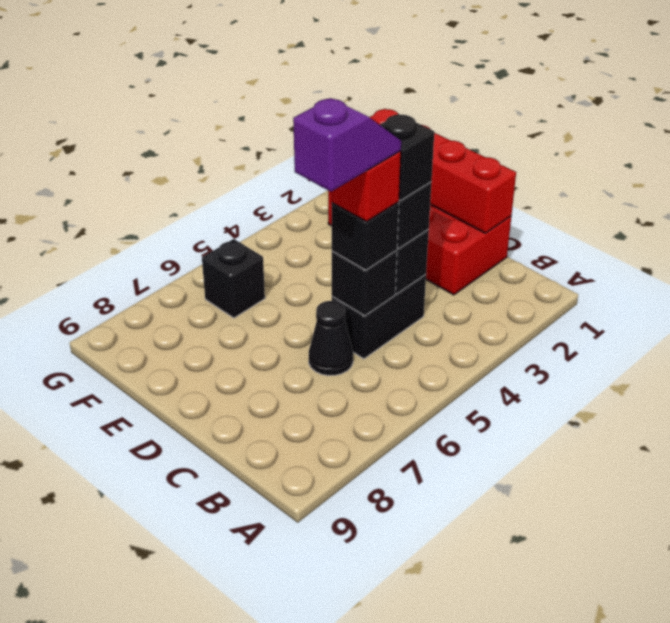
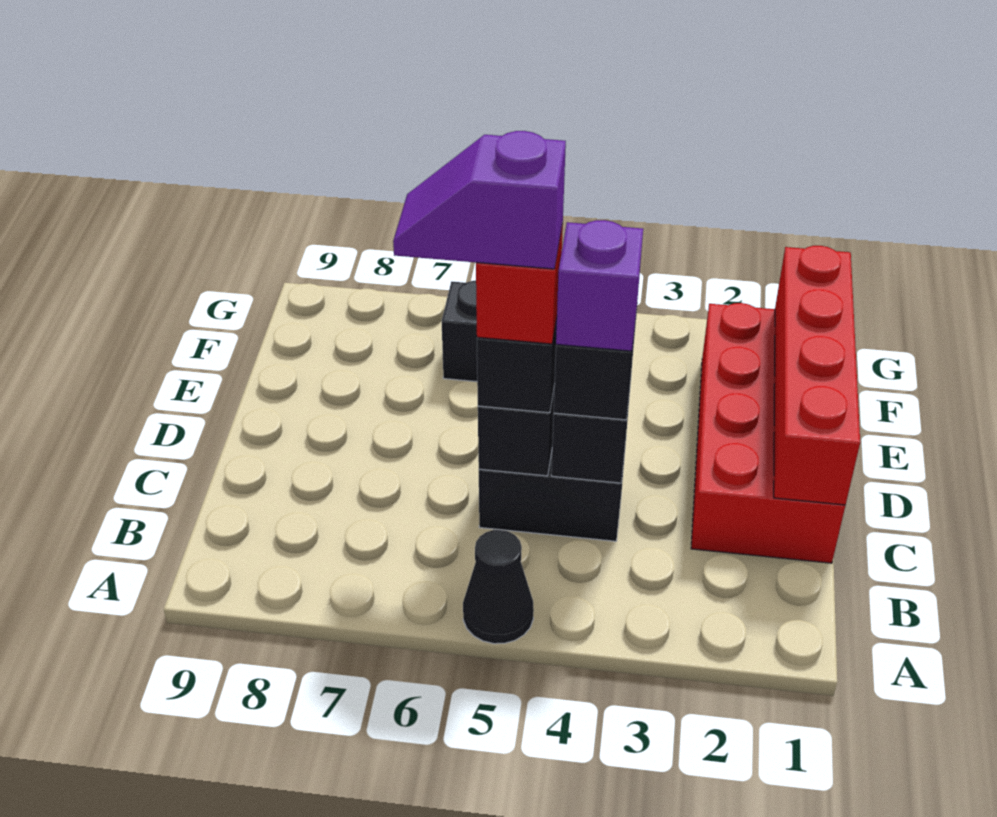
black 1x1 brick [380,114,434,200] -> purple 1x1 brick [556,220,643,351]
purple 1x2 slope [293,98,401,192] -> purple 1x2 slope turned to [393,131,566,269]
black 1x1 cone [309,301,353,376] -> black 1x1 cone moved to [463,530,534,644]

